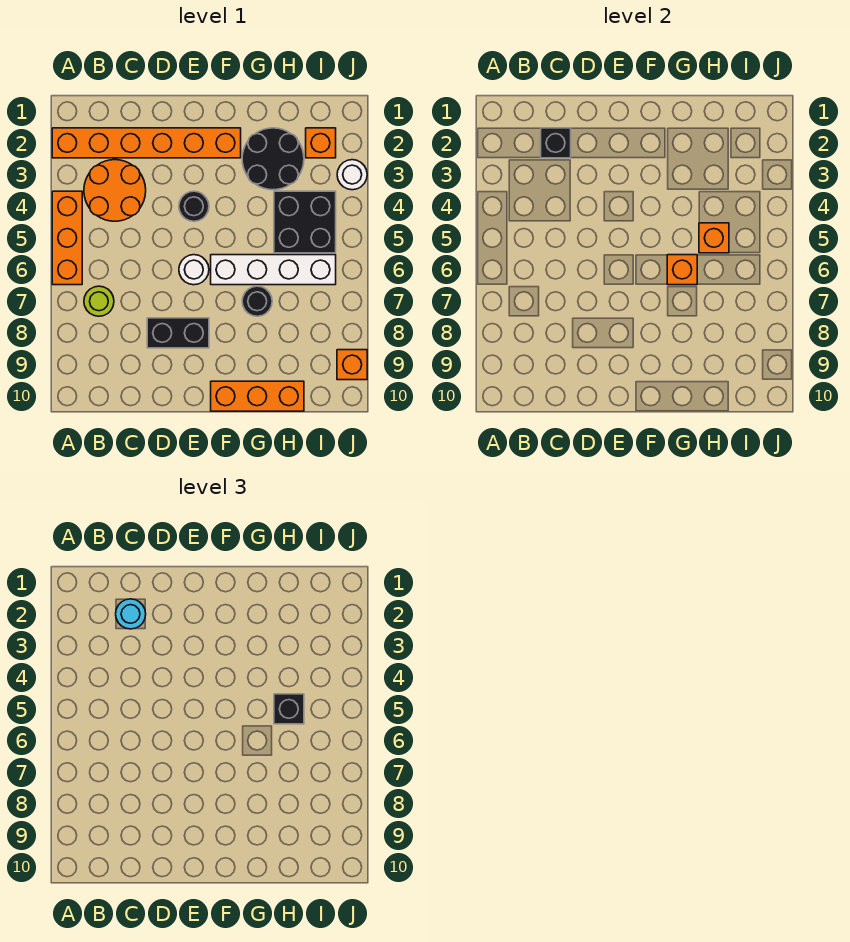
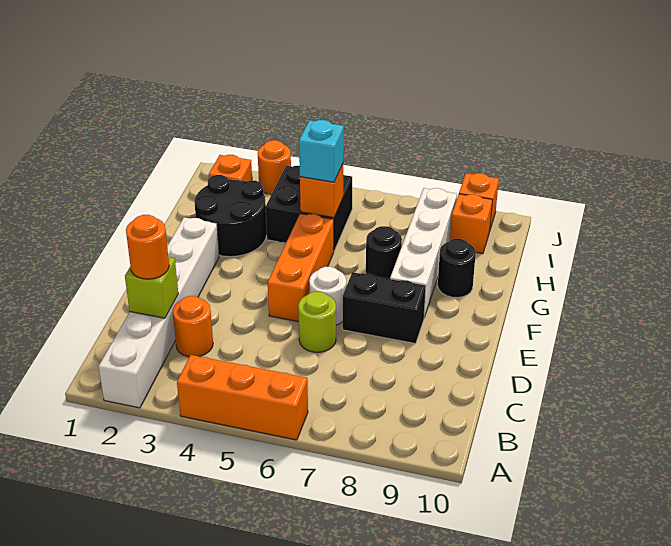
orange 1x6 brick [52,128,241,158] -> white 1x6 brick [99,217,219,408]
orange 2x2 round brick [84,160,146,221] -> orange 1x1 round brick [173,296,213,357]
lime 1x1 round brick [84,286,114,316] -> lime 1x1 round brick moved to [298,292,336,352]
black 1x1 brick [541,128,571,158] -> lime 1x1 brick [125,257,178,318]
cyan 1x1 round brick [116,599,146,629] -> orange 1x1 round brick [126,215,169,279]
black 1x2 brick [147,318,209,348] -> black 1x2 brick turned to [343,272,426,344]
black 1x1 round brick [179,191,209,221] -> black 1x1 round brick moved to [438,239,476,298]
white 1x4 brick [211,255,336,285] -> white 1x4 brick moved to [390,188,457,317]
orange 1x3 brick [211,381,304,411] -> orange 1x3 brick moved to [268,213,334,322]
orange 1x1 brick [667,255,697,285] -> orange 1x1 brick moved to [450,194,493,254]
black 1x1 brick [274,694,304,724] -> cyan 1x1 brick [299,120,344,182]
white 1x1 round brick [337,160,367,190] -> orange 1x1 round brick [258,140,291,195]

